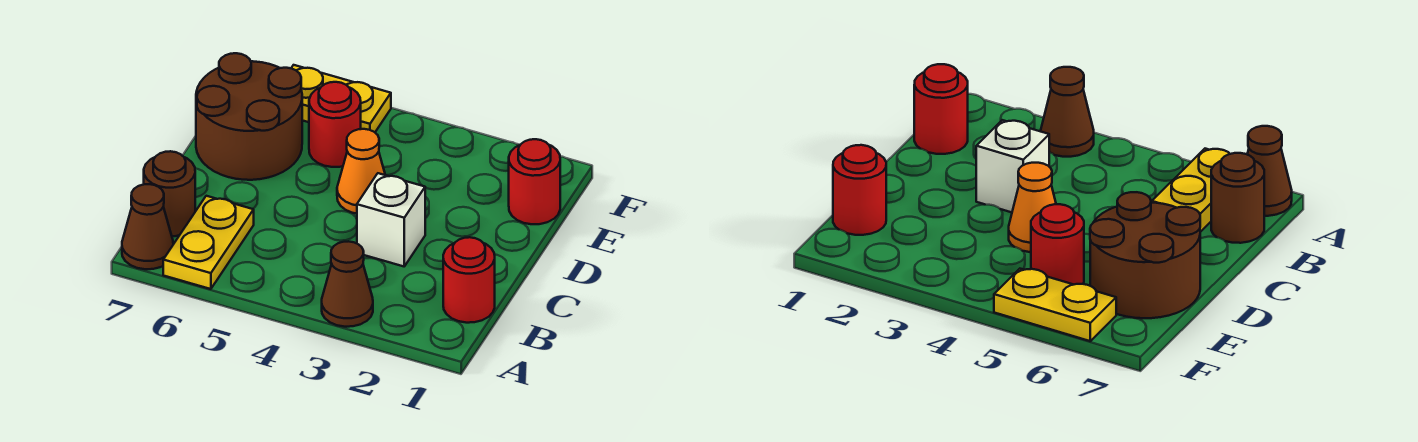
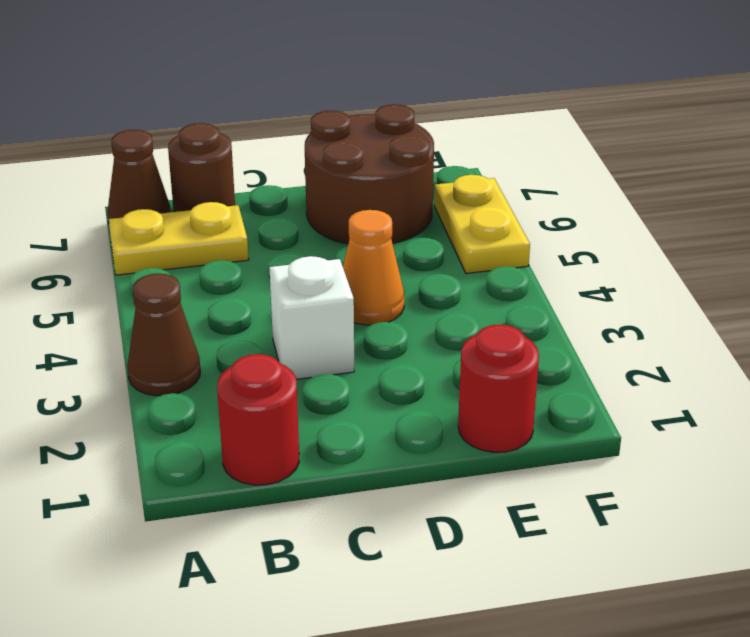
red 1x1 round brick [309,82,361,167] -> none

